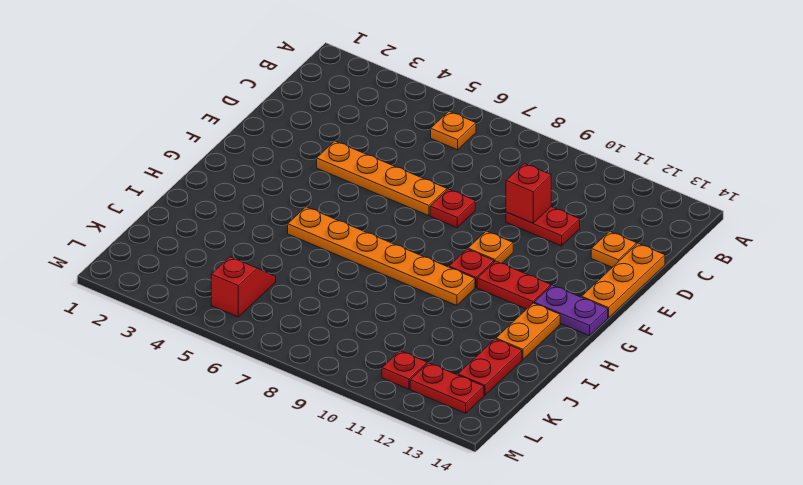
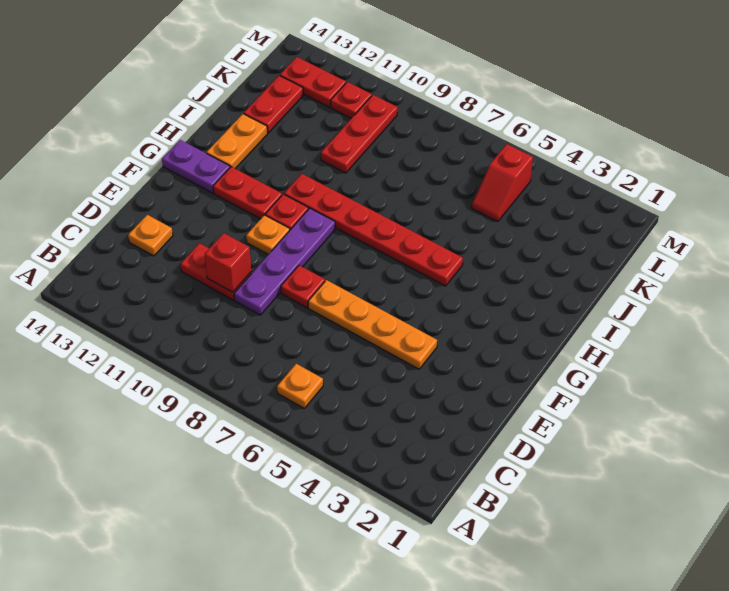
none -> purple 1x4 plate [234,208,335,315]
orange 1x3 plate [582,243,665,318] -> none
orange 1x6 plate [288,207,475,306] -> red 1x6 plate [284,174,463,286]
none -> red 1x3 plate [321,95,398,173]

